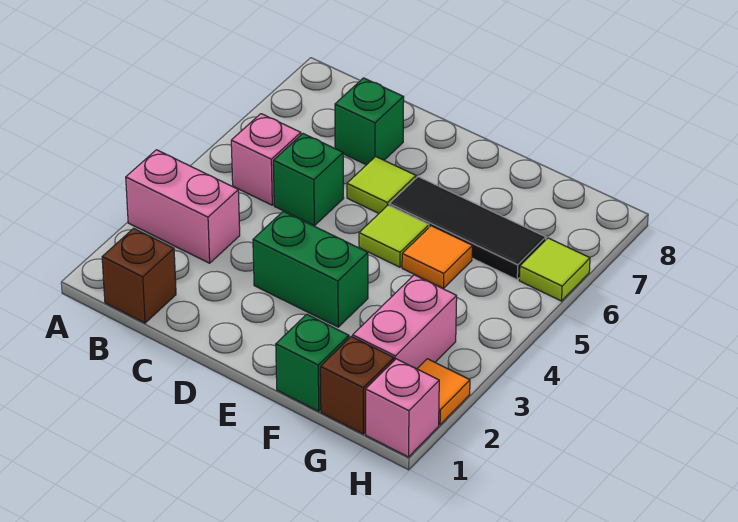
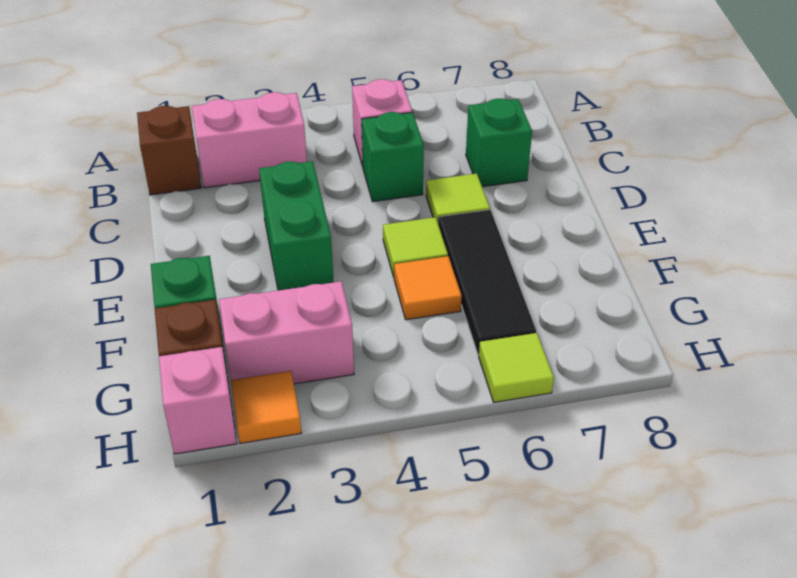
pink 1x2 brick [126,150,240,263] -> pink 1x2 brick turned to [192,92,307,188]

